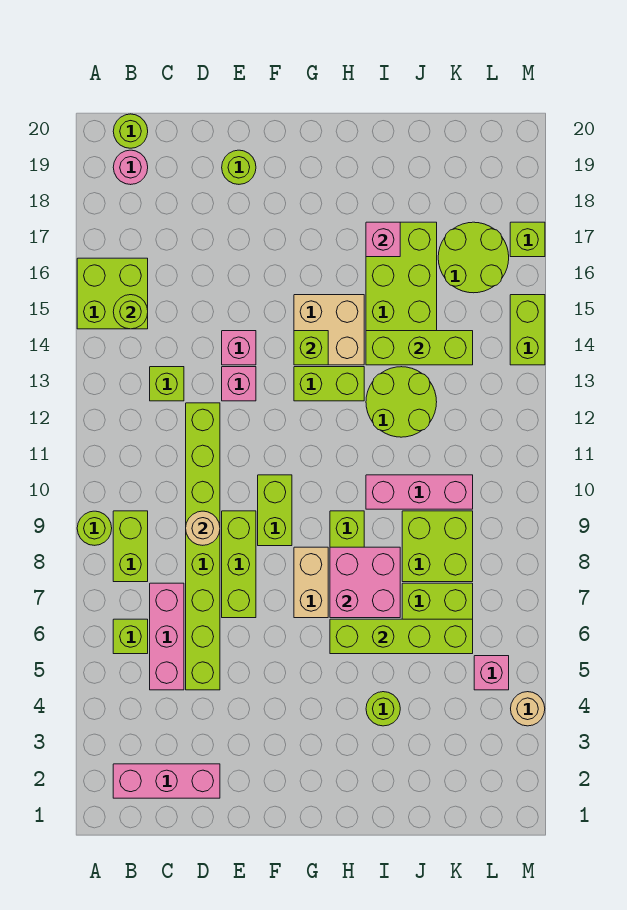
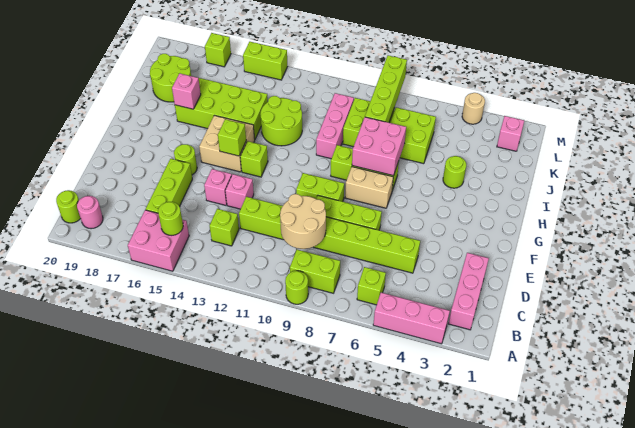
lime 2x2 brick [77,258,148,329] -> pink 2x2 brick [128,210,189,271]
pink 1x3 brick [150,583,184,690] -> pink 1x3 brick moved to [373,293,450,344]
tan 1x1 round brick [186,511,220,545] -> tan 2x2 round brick [280,194,326,249]
lime 1x1 round brick [222,150,256,184] -> lime 1x1 round brick moved to [174,144,197,175]
lime 1x2 brick [294,367,364,401] -> lime 1x1 brick [240,141,268,177]
lime 1x4 brick [330,619,473,654] -> lime 1x4 brick moved to [365,55,407,123]
lime 1x3 brick [366,331,473,365] -> lime 1x3 brick moved to [146,159,192,213]
lime 2x2 round brick [438,222,509,293] -> lime 2x2 round brick moved to [150,54,191,102]
pink 1x1 brick [474,656,509,690] -> pink 1x1 brick moved to [497,116,524,151]

